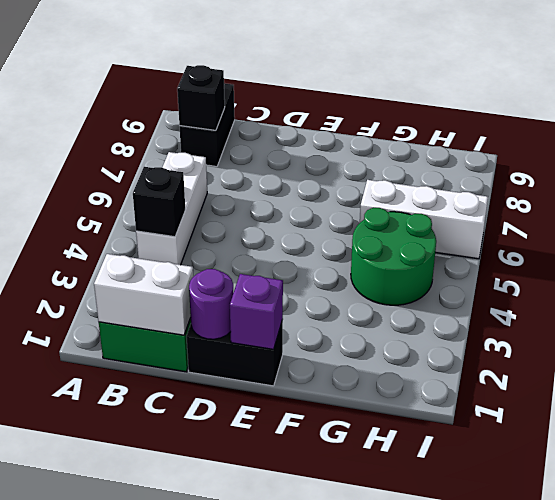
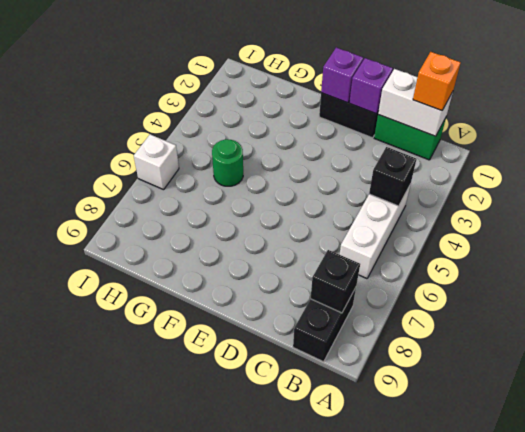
none -> orange 1x1 brick [413,52,461,111]
purple 1x1 round brick [189,269,233,339] -> purple 1x1 brick [349,58,393,114]
green 2x2 round brick [351,208,436,305] -> green 1x1 round brick [212,139,243,186]
white 1x3 brick [360,180,488,259] -> white 1x1 brick [134,134,179,190]

